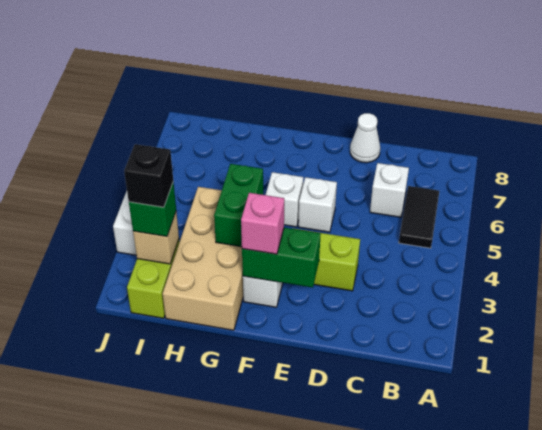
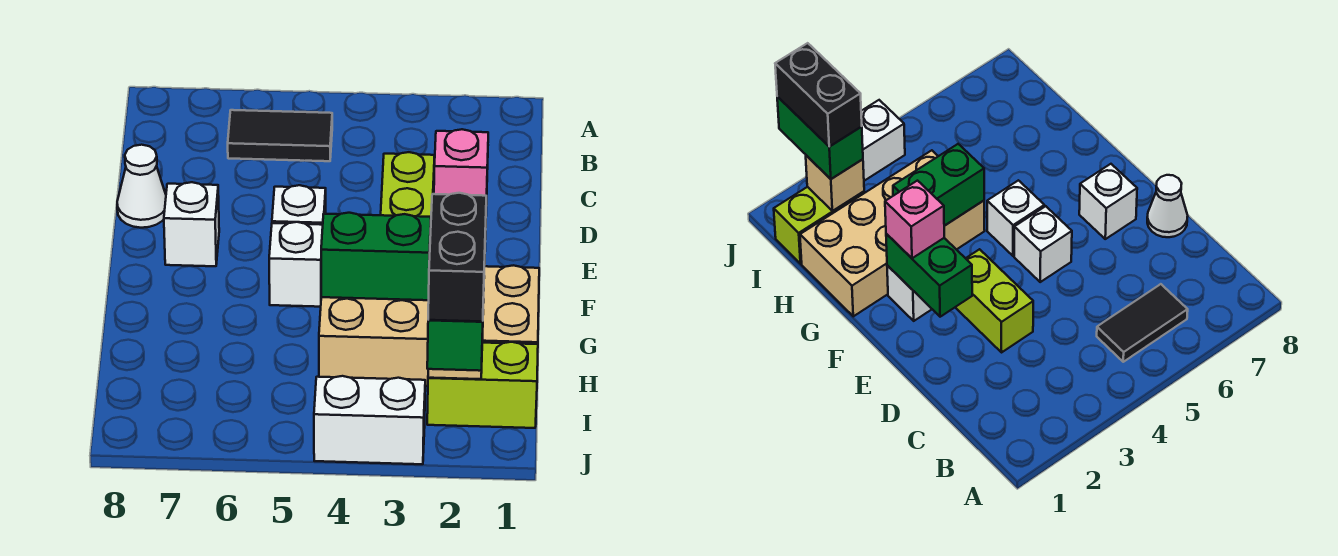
white 1x1 brick [370,163,409,217] -> white 1x1 brick moved to [164,182,219,266]
green 1x1 brick [129,182,176,236] -> green 1x2 brick [427,265,485,371]
black 1x1 brick [124,144,173,207] -> black 1x2 brick [428,193,486,322]

